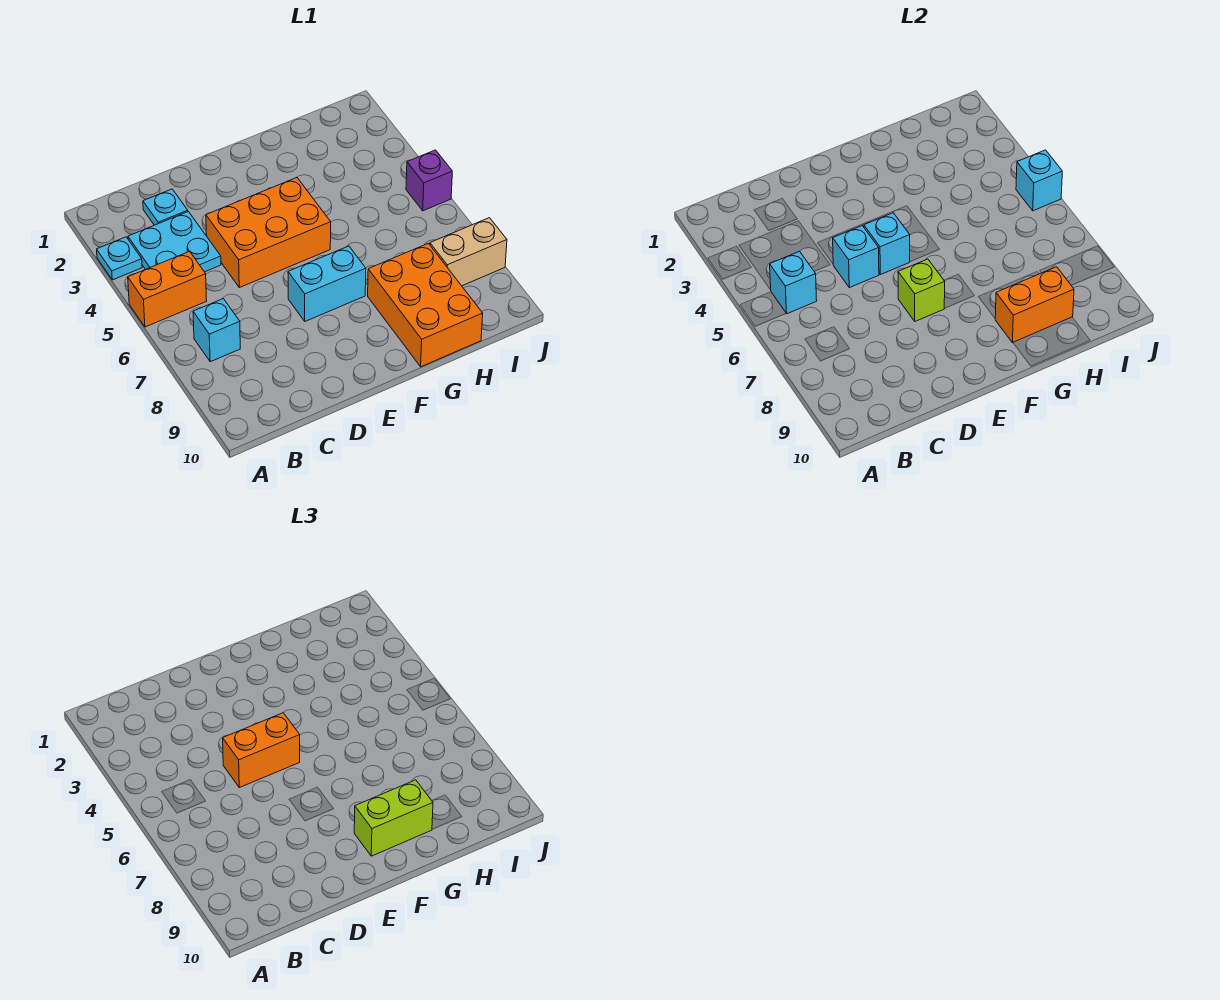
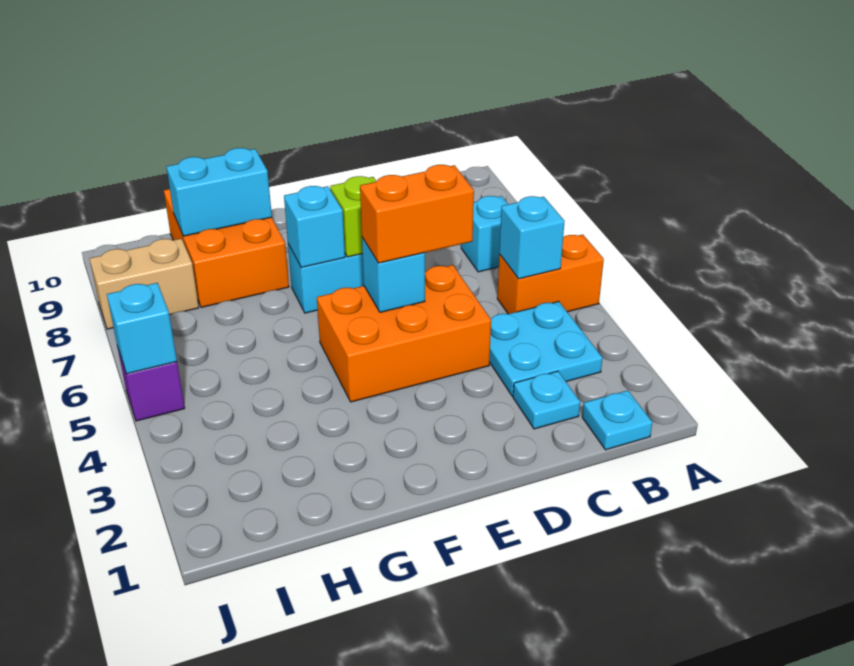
cyan 1x1 plate [97,237,142,280] -> cyan 1x1 plate moved to [582,390,652,450]
cyan 1x1 brick [833,226,879,288] -> cyan 1x1 brick moved to [284,186,345,267]
lime 1x2 brick [354,780,433,856] -> none
orange 1x2 brick [995,267,1074,343] -> cyan 1x2 brick [167,148,272,236]

